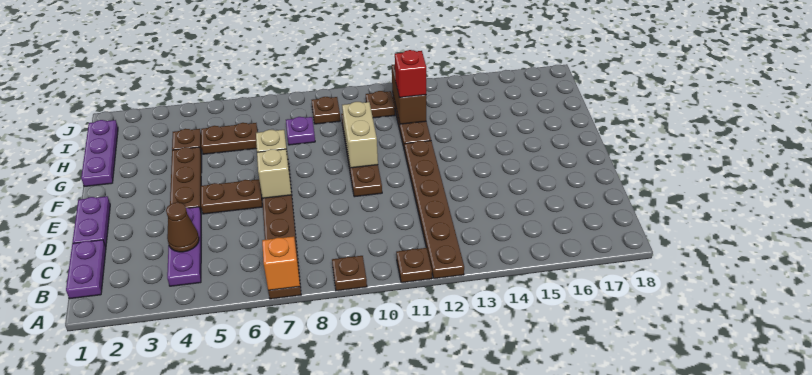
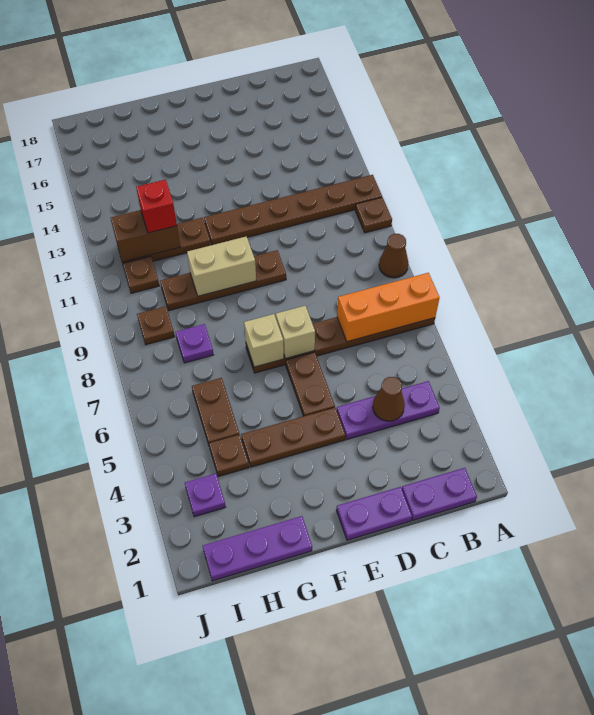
orange 1x1 brick [262,236,300,291] -> orange 1x3 brick [337,273,440,342]
brown 1x1 plate [332,256,367,291] -> brown 1x1 cone [379,234,408,278]
none -> purple 1x1 plate [185,474,226,517]

